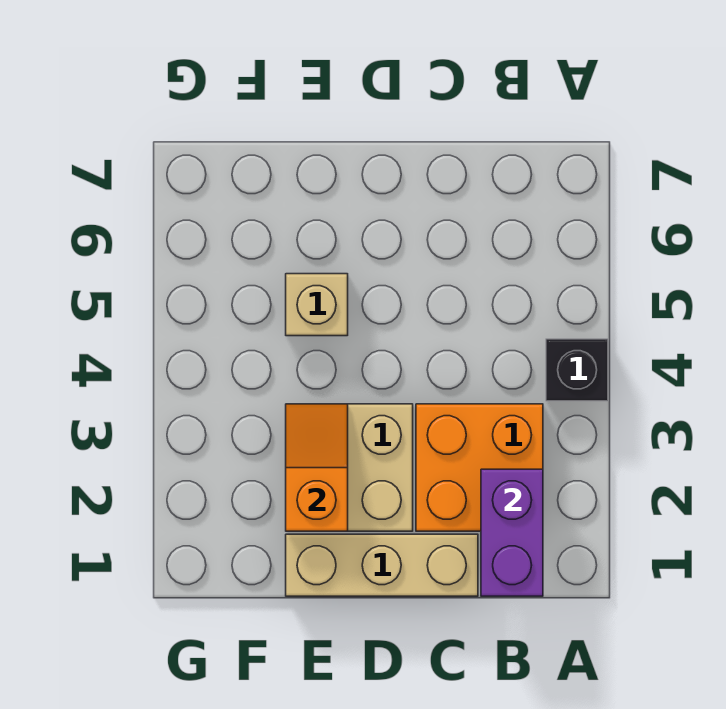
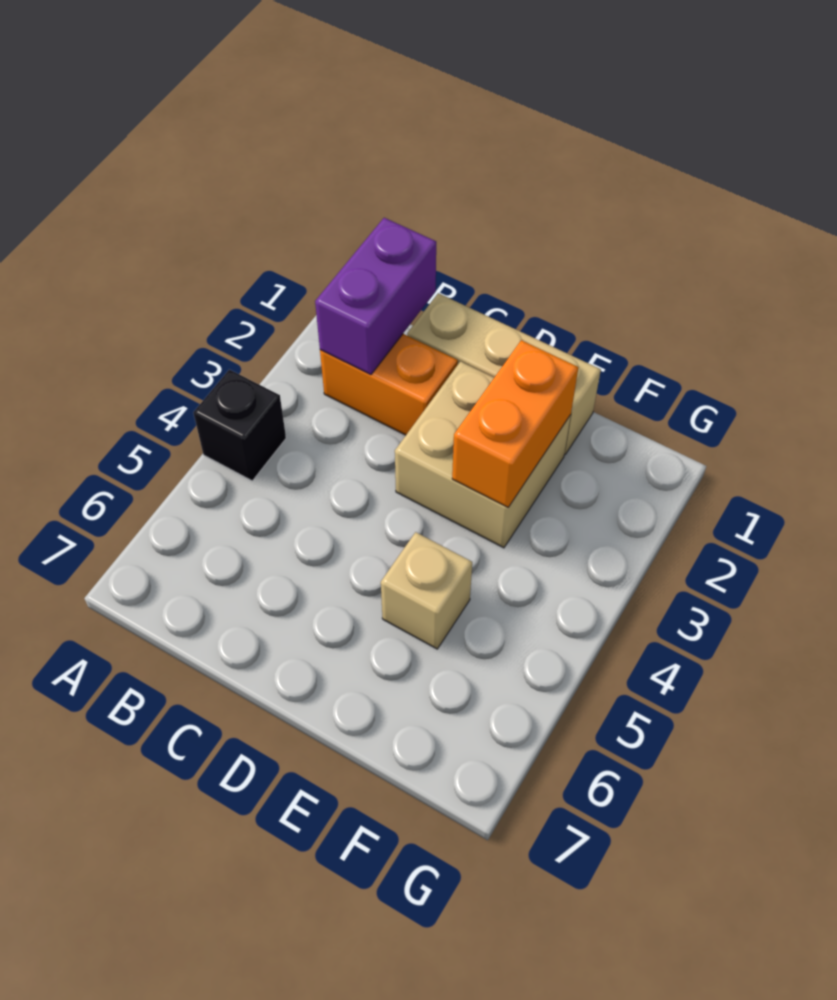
orange 2x2 brick [416,404,543,531] -> orange 1x2 brick [320,334,458,435]
orange 1x2 slope [286,404,348,531] -> orange 1x2 brick [452,340,578,507]

